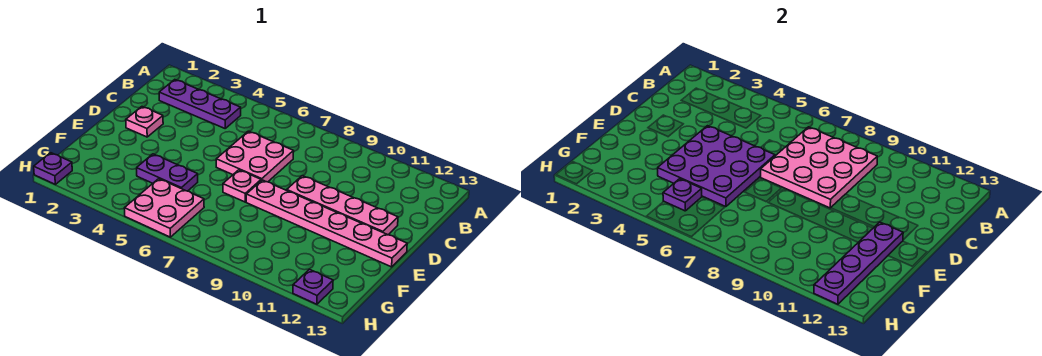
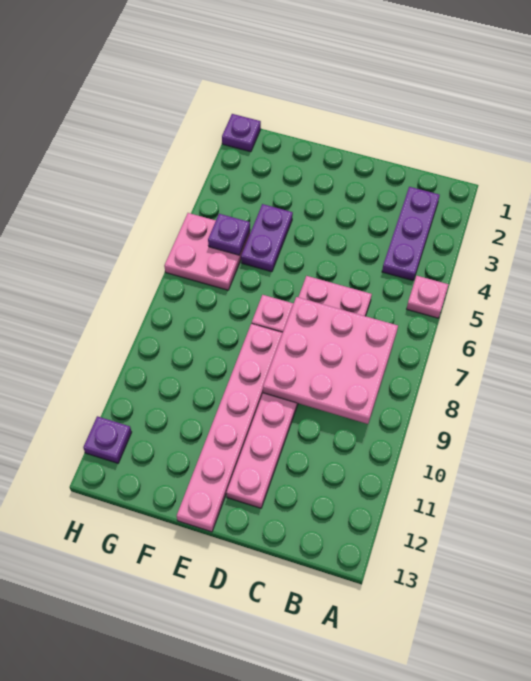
pink 1x1 plate [126,107,163,137] -> pink 1x1 plate moved to [407,276,449,318]
purple 3x3 plate [658,126,775,207] -> none
purple 1x4 plate [814,222,903,304] -> none

